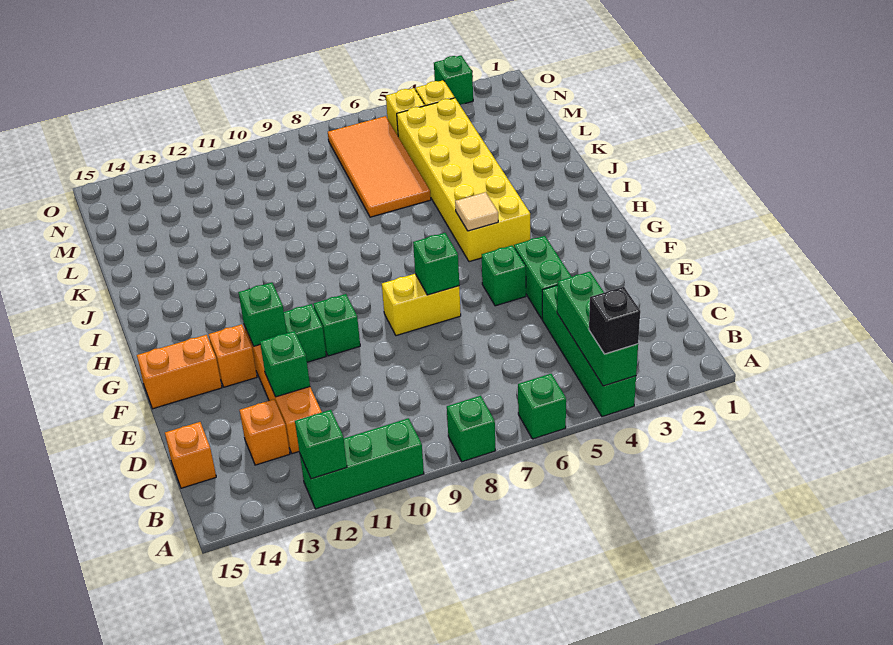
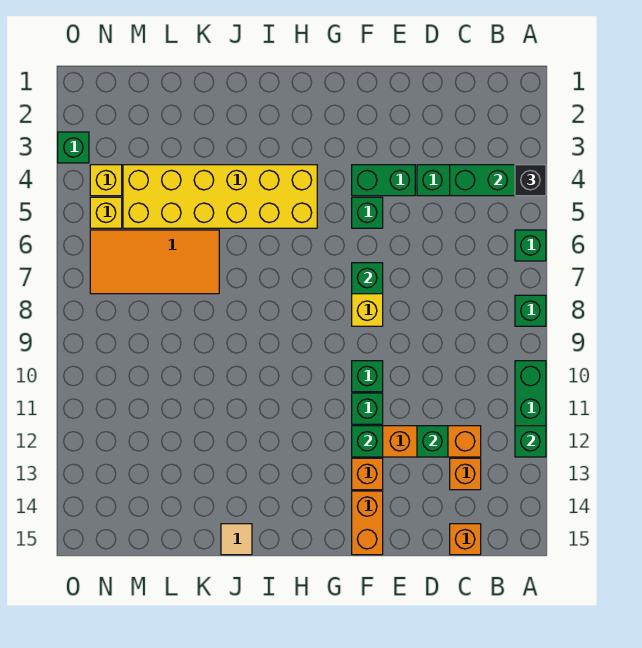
tan 1x1 tile [455,192,498,231] -> tan 1x1 tile moved to [221,524,252,555]

